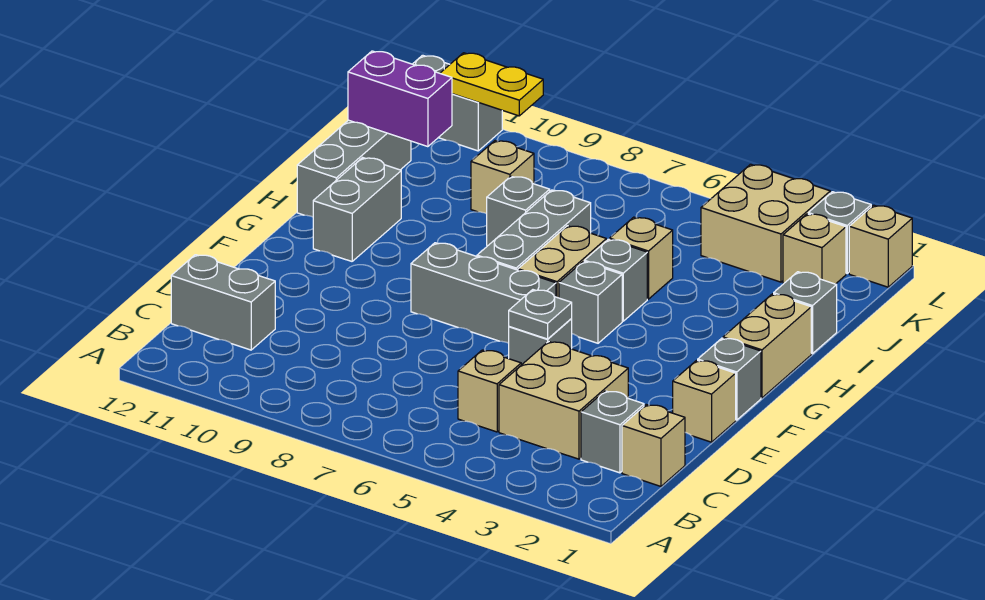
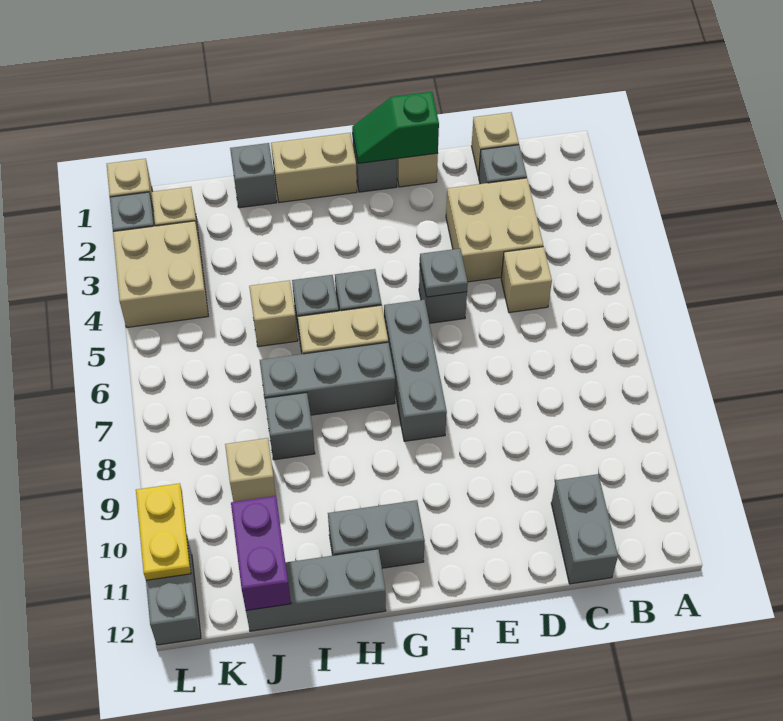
none -> green 1x2 slope [352,92,439,163]

